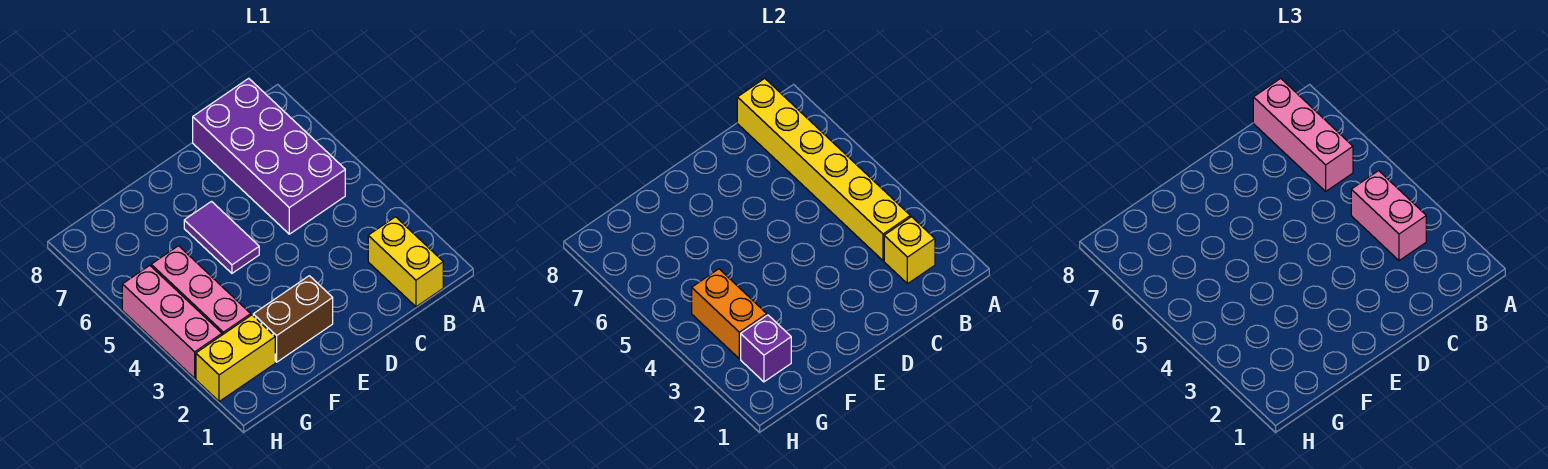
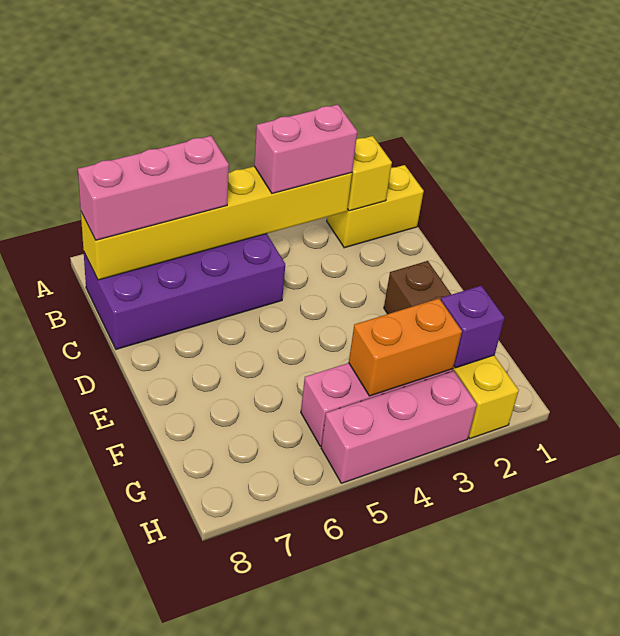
purple 1x2 tile [184,202,259,273] -> none

